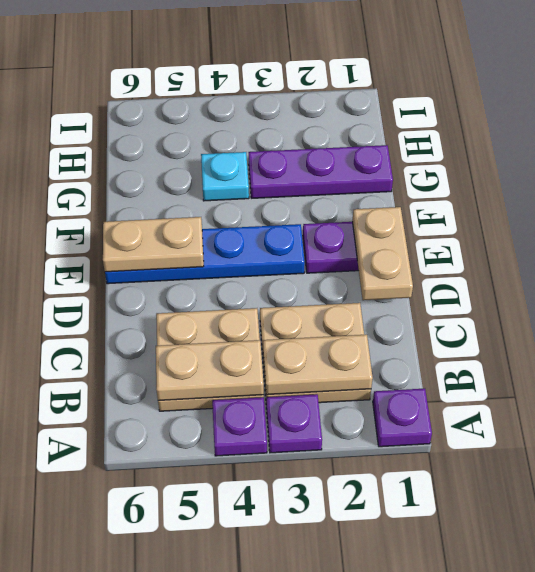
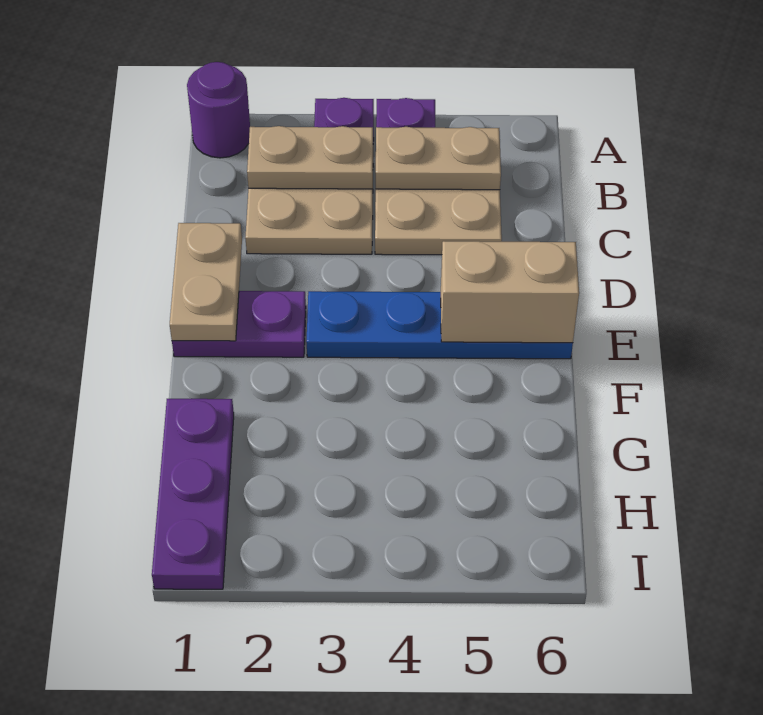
purple 1x1 plate [373,389,432,447] -> purple 1x1 round brick [187,62,250,158]
tan 1x2 plate [103,217,204,272] -> tan 1x2 brick [441,241,579,343]
purple 1x3 plate [249,145,393,198] -> purple 1x3 plate turned to [152,399,234,589]
cyan 1x1 plate [201,152,249,201] -> none

